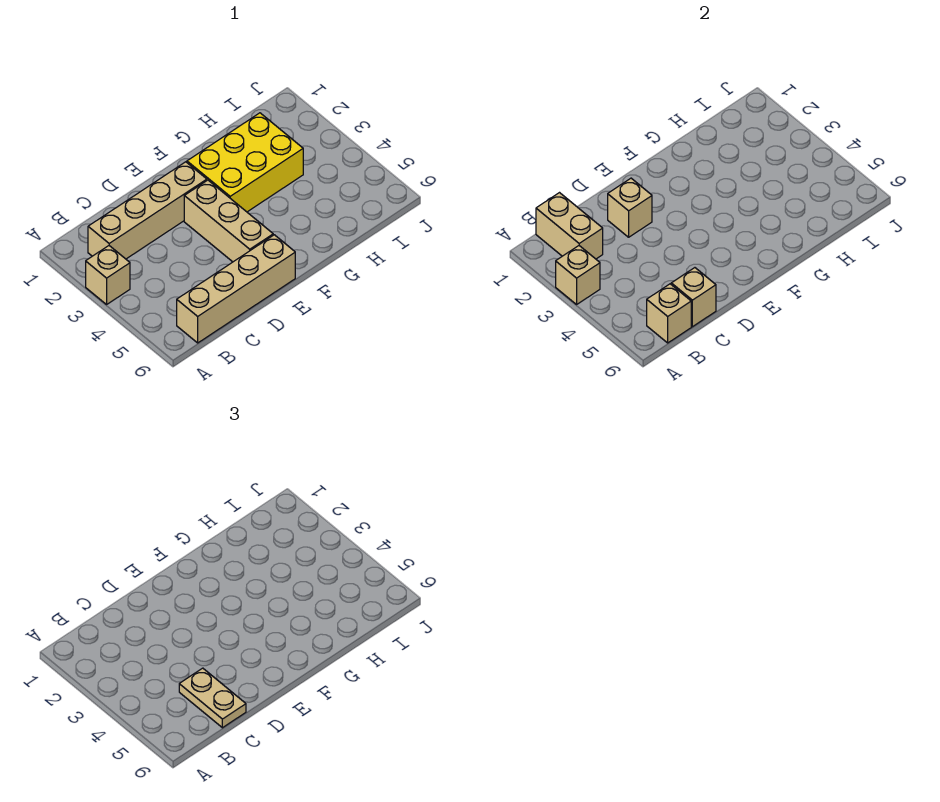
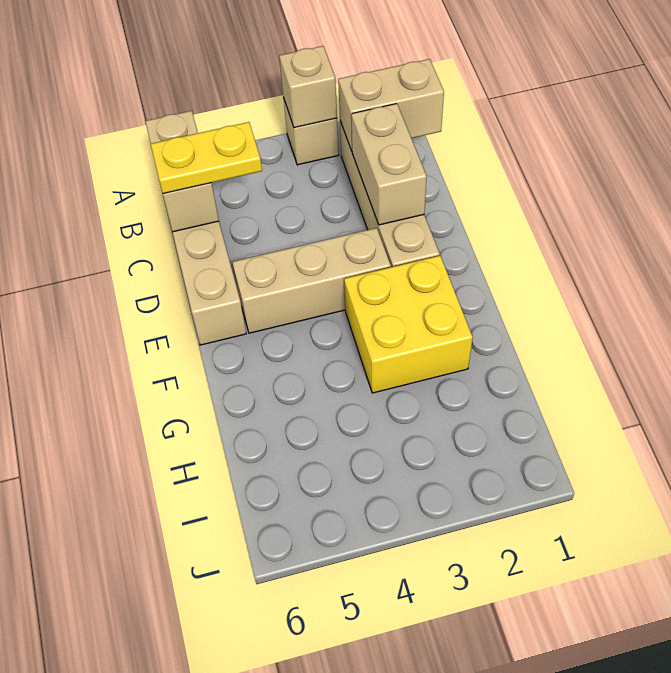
tan 1x2 plate [179,668,246,728] -> yellow 1x2 plate [151,122,262,193]
tan 1x1 brick [608,178,652,237] -> tan 1x2 brick [351,104,427,225]
yellow 2x3 brick [187,113,303,212] -> yellow 2x2 brick [344,256,473,393]

